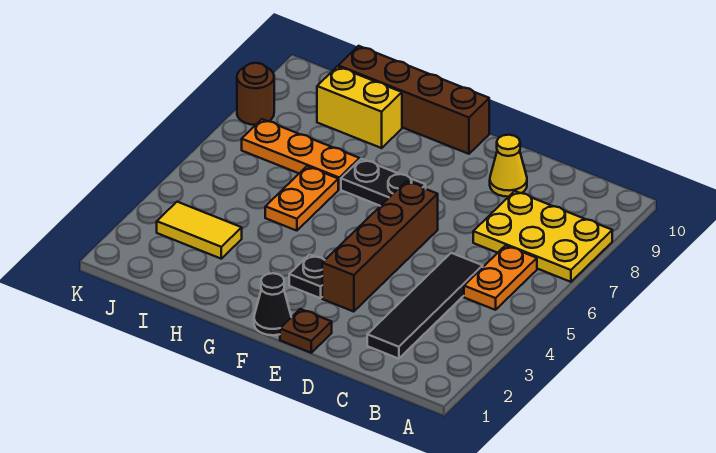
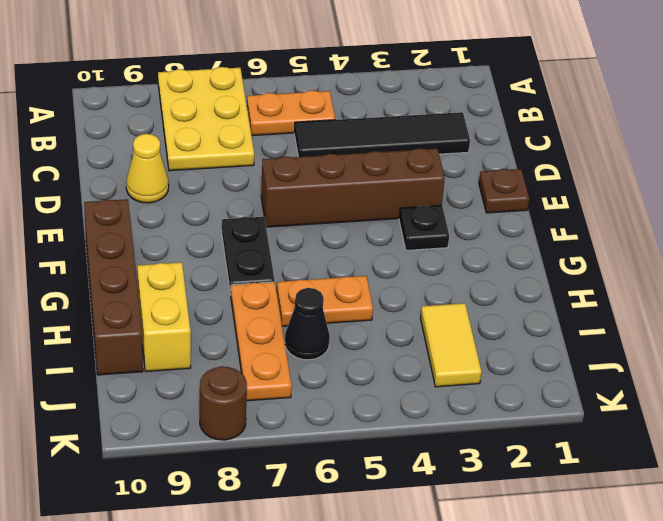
black 1x1 cone [254,273,291,335] -> black 1x1 cone moved to [285,288,330,360]

